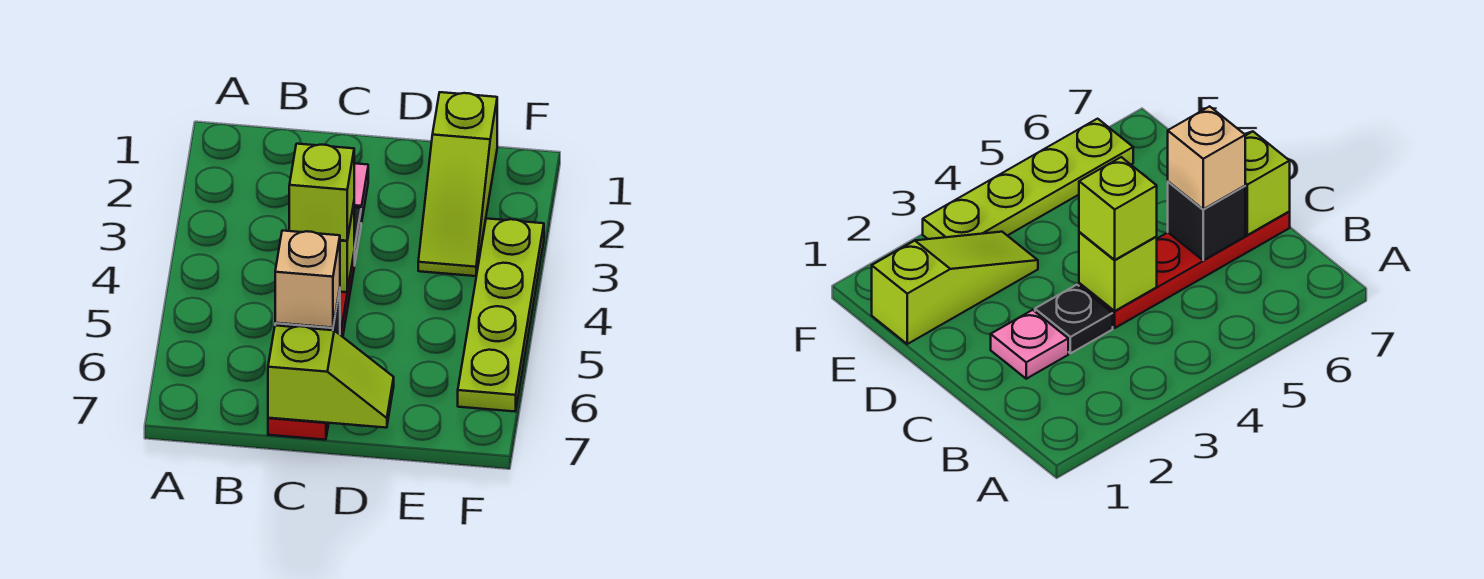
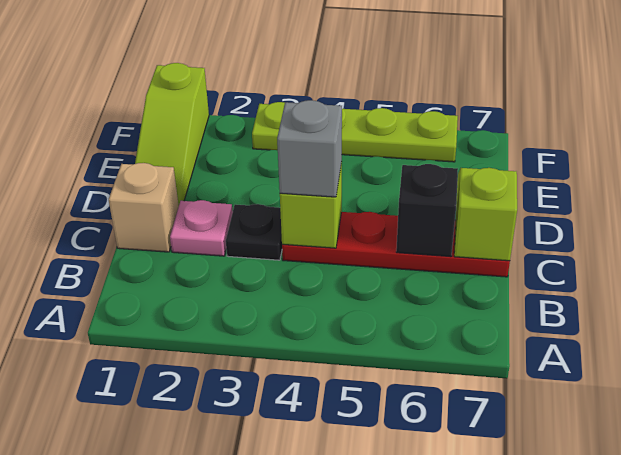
lime 1x1 brick [289,144,354,241] -> grey 1x1 brick [277,100,342,197]
tan 1x1 brick [275,231,340,328] -> tan 1x1 brick moved to [109,163,179,252]
lime 1x3 slope [418,92,497,276] -> lime 1x3 slope turned to [135,63,209,205]

